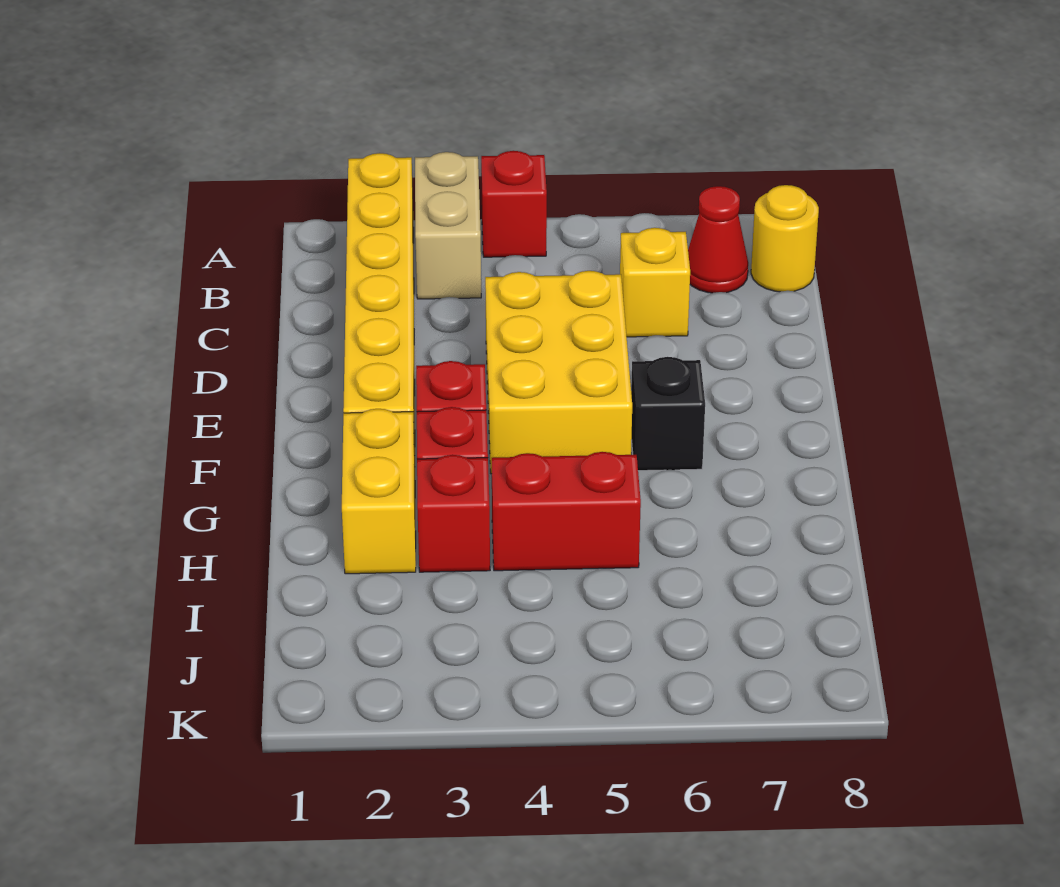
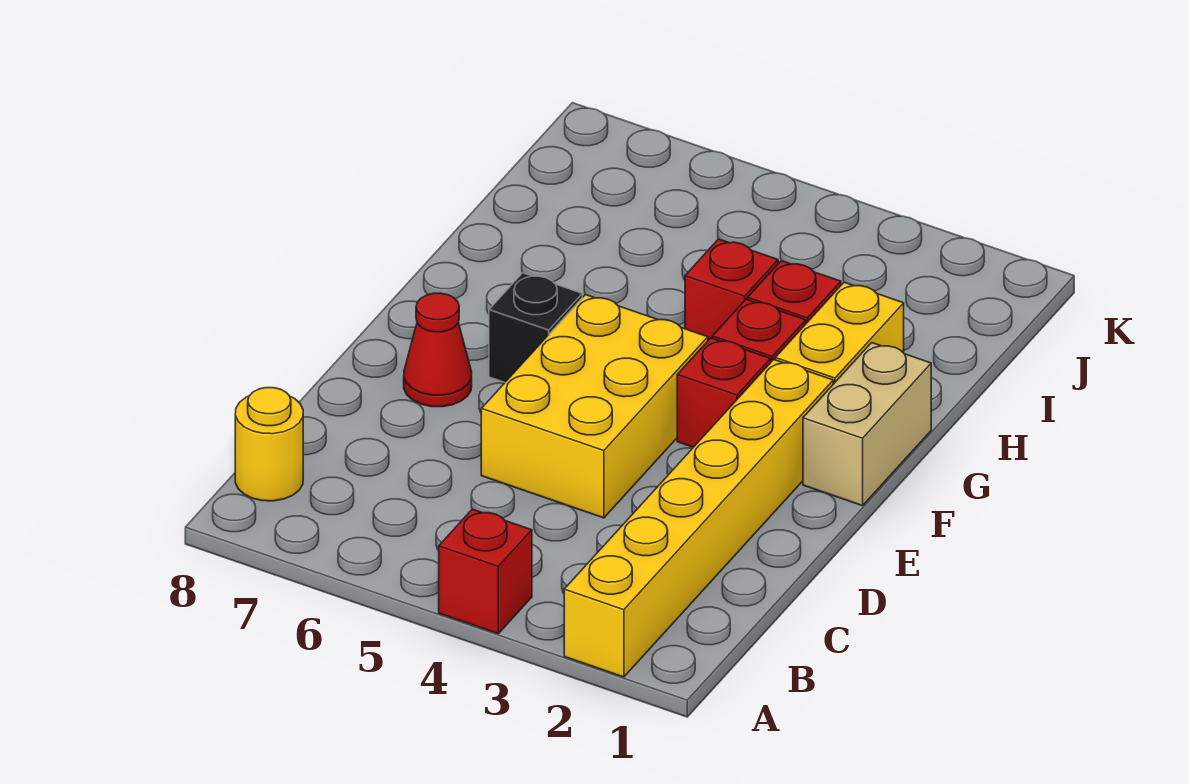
tan 1x2 brick [415,152,481,299] -> tan 1x2 brick moved to [803,343,931,506]
red 1x1 cone [688,186,748,293] -> red 1x1 cone moved to [404,293,472,407]
yellow 1x1 brick [620,228,690,337] -> none
red 1x2 brick [492,452,641,571] -> red 1x1 brick [685,239,778,340]

